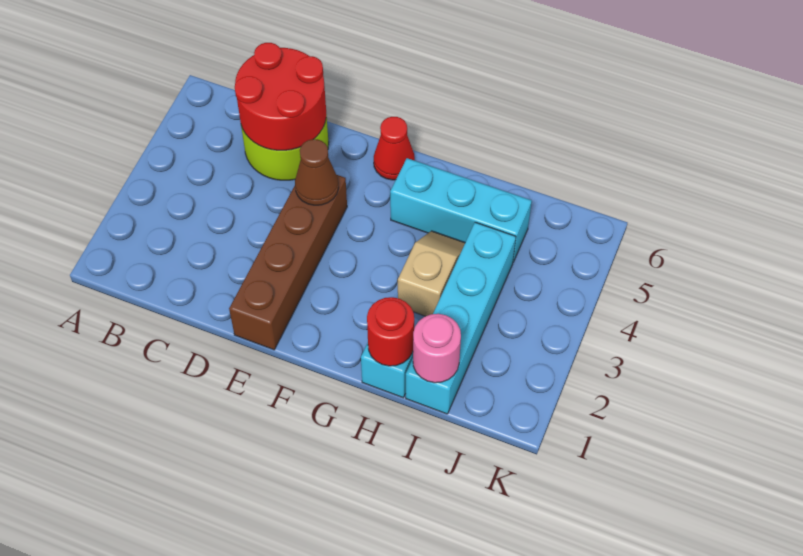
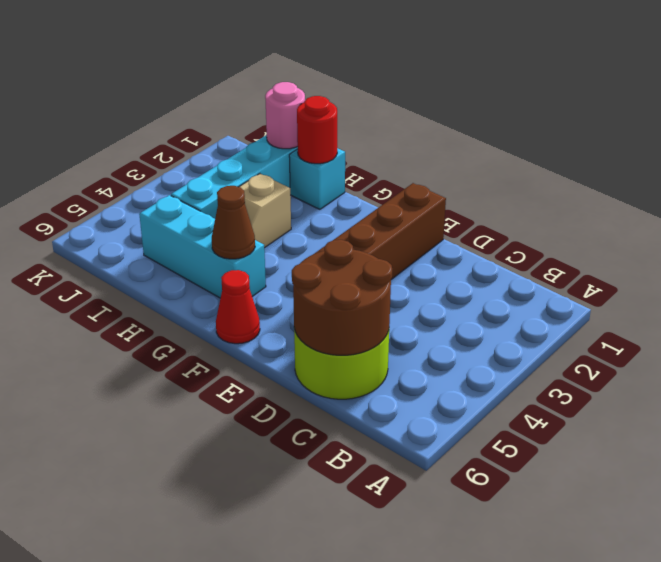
red 2x2 round brick [235,43,326,150] -> brown 2x2 round brick [292,240,392,355]
brown 1x1 cone [295,139,339,205] -> brown 1x1 cone moved to [212,186,255,259]

